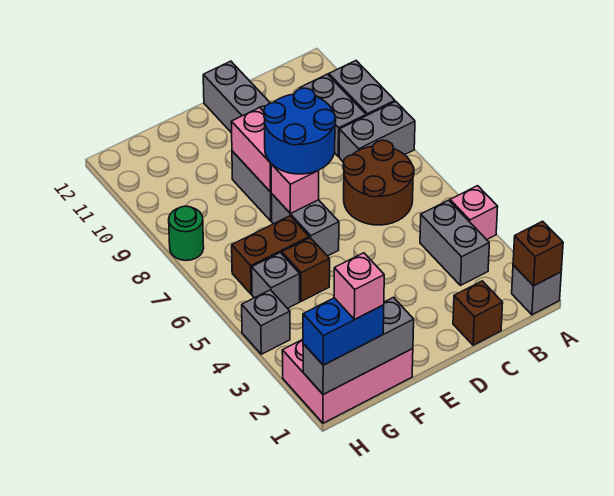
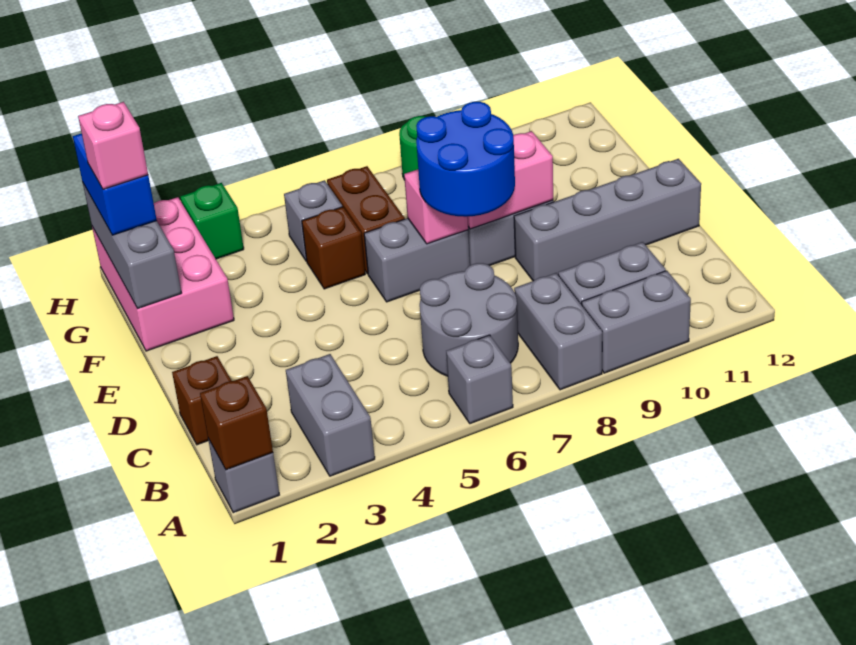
pink 1x1 brick [450,186,498,240] -> none
grey 1x2 brick [420,200,489,285] -> grey 1x2 brick turned to [286,354,375,476]
brown 2x2 round brick [343,140,414,225] -> grey 2x2 round brick [420,263,518,376]
none -> green 1x1 brick [180,183,244,259]
grey 1x1 brick [242,290,290,354] -> grey 1x1 brick moved to [446,335,513,424]

